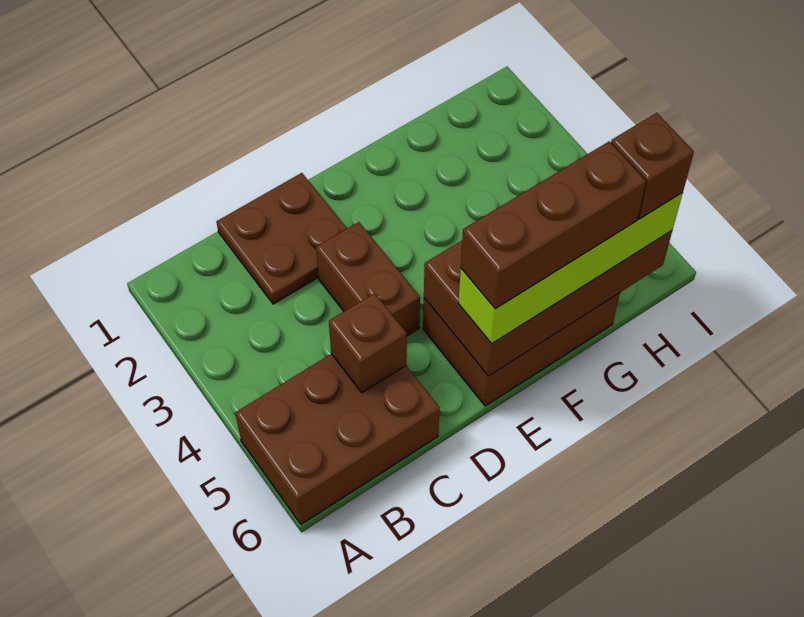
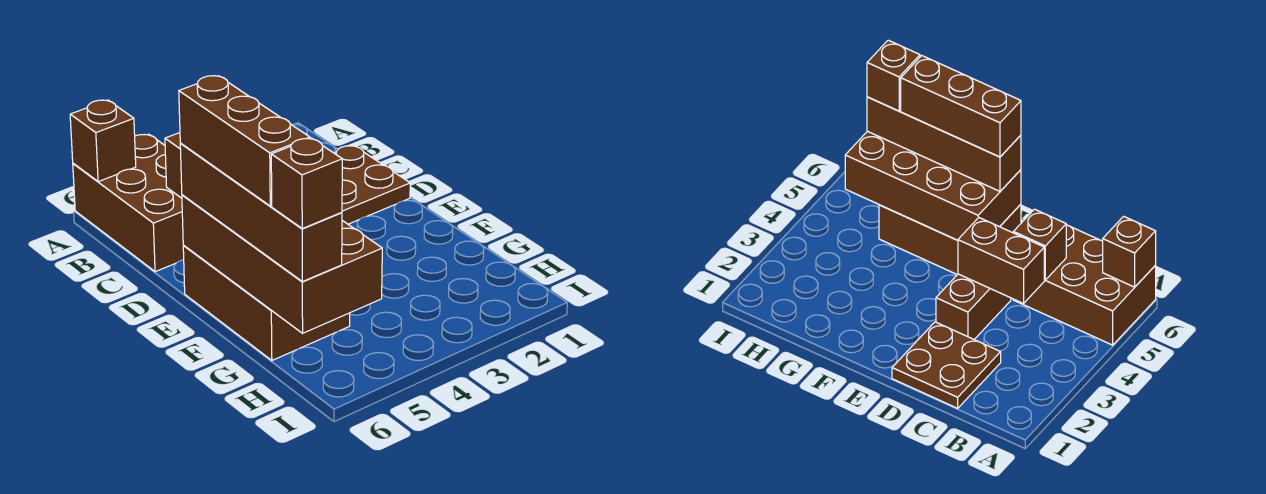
none -> brown 1x1 brick [70,100,136,182]
none -> brown 1x2 brick [958,218,1044,304]
lime 1x4 brick [458,193,683,344] -> brown 1x4 brick [180,144,342,282]

